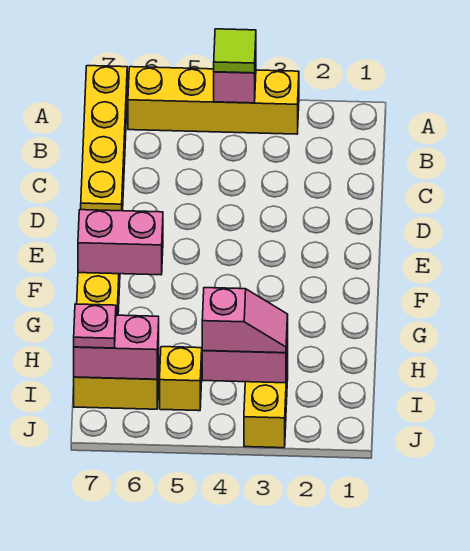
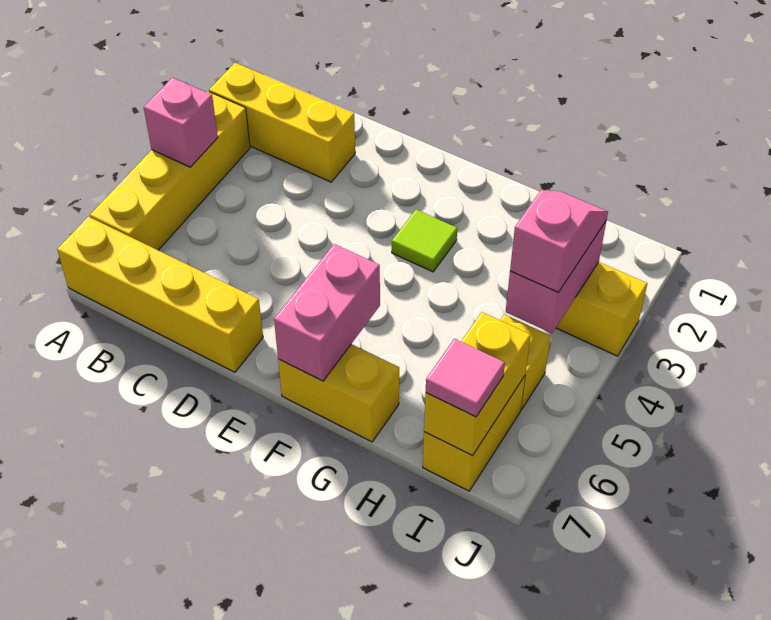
none -> yellow 1x3 brick [209,63,355,182]
lime 1x1 tile [214,29,256,73] -> lime 1x1 tile moved to [392,210,457,272]
pink 1x2 brick [74,315,159,379] -> yellow 1x2 brick [424,312,531,456]
pink 1x1 plate [74,304,116,348] -> pink 1x1 tile [426,339,505,417]

